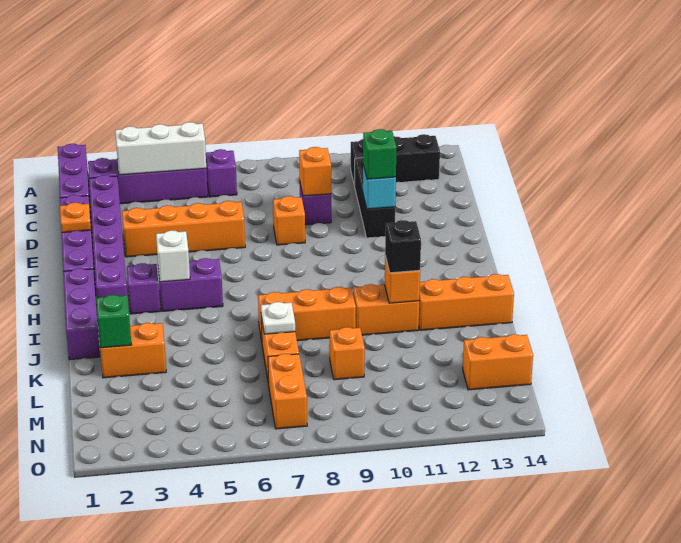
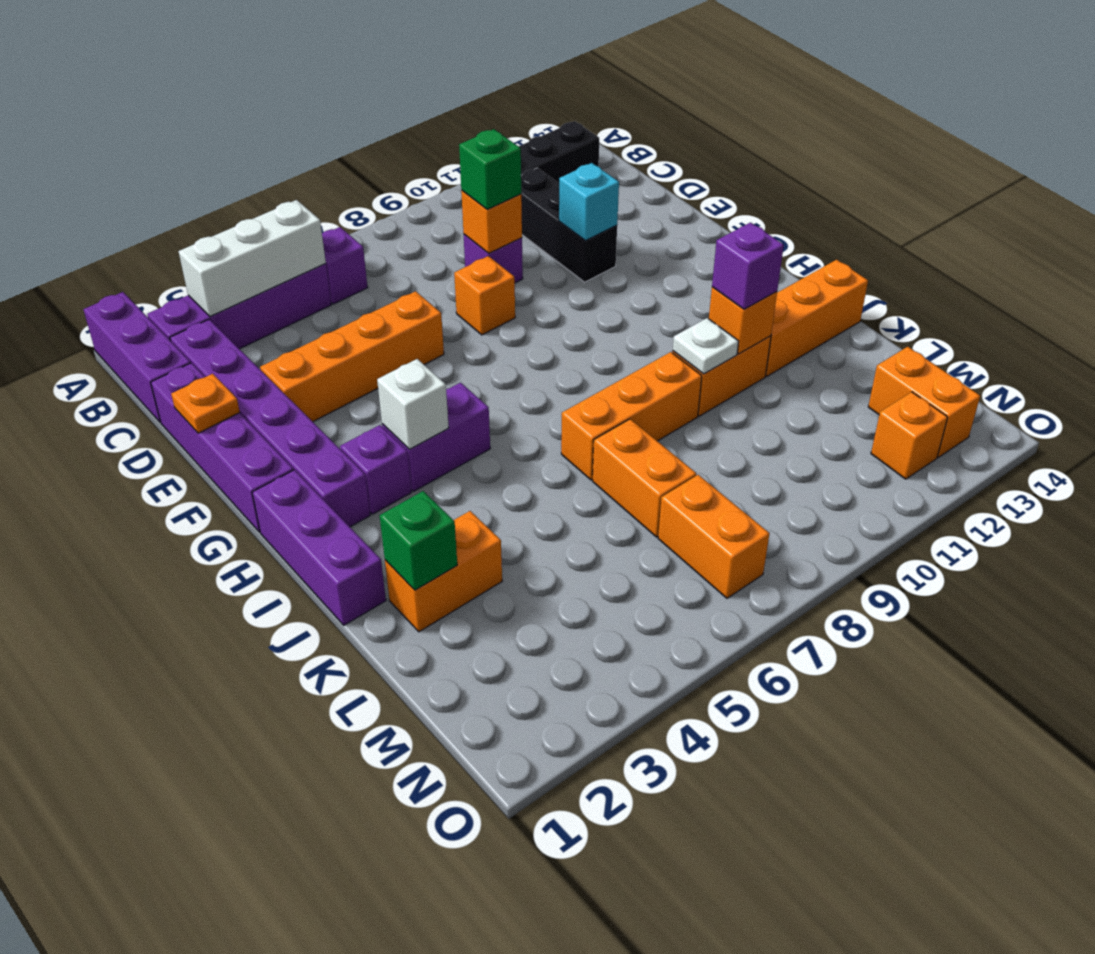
green 1x1 brick [363,129,397,179] -> green 1x1 brick moved to [459,129,521,209]
black 1x1 brick [385,220,421,273] -> purple 1x1 brick [712,223,784,309]
white 1x1 plate [261,302,295,334] -> white 1x1 plate moved to [673,318,739,374]
orange 1x1 brick [330,327,365,380] -> orange 1x1 brick moved to [871,392,948,479]
orange 1x2 brick [463,334,533,390] -> orange 1x2 brick turned to [868,347,980,457]

